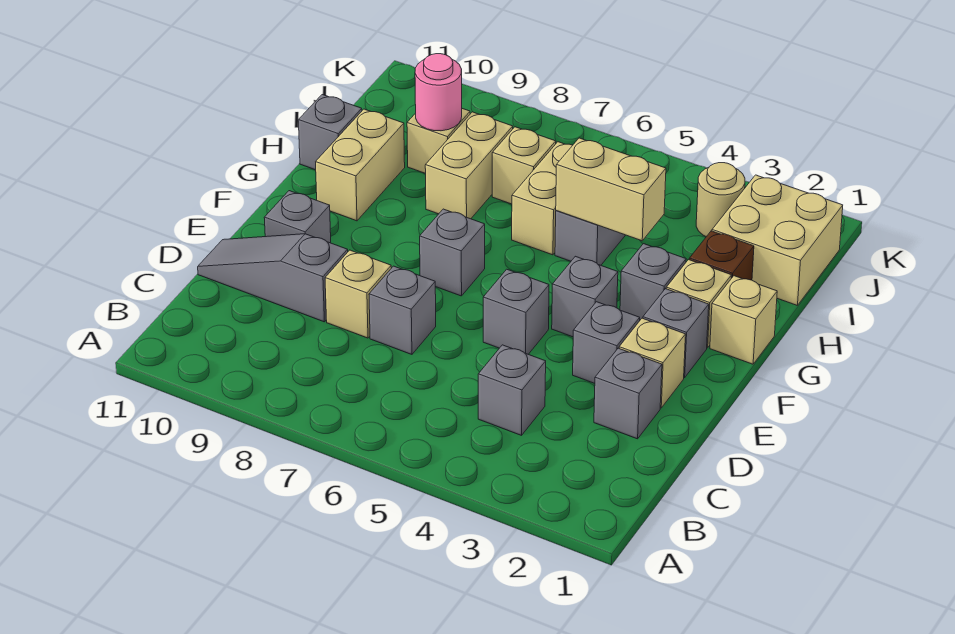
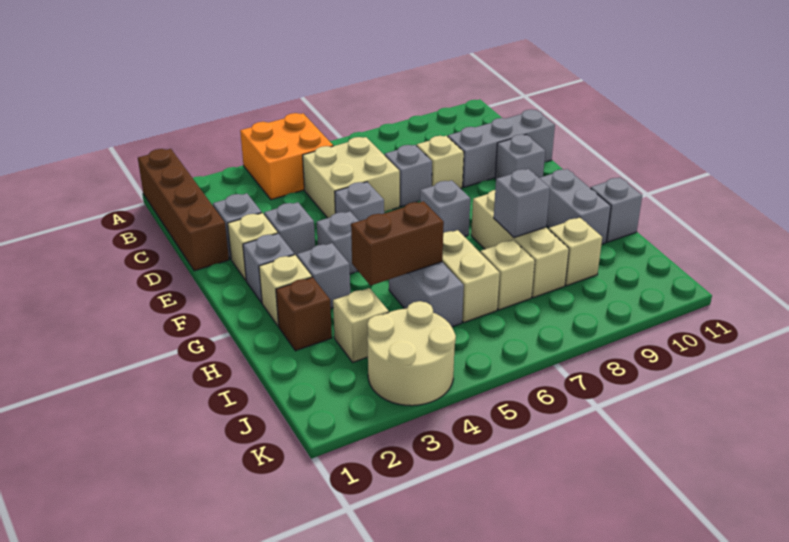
none -> brown 1x4 brick [138,149,229,271]
none -> orange 2x2 brick [240,113,333,200]
grey 1x1 brick [478,345,546,435] -> grey 1x1 brick moved to [494,169,550,238]
grey 1x3 slope [198,234,348,322] -> grey 1x3 brick [448,109,555,187]
tan 1x1 brick [710,276,777,364] -> tan 1x1 brick moved to [333,288,389,362]
tan 1x2 brick [316,109,405,221] -> grey 1x2 brick [540,169,611,244]
tan 1x2 brick [556,138,666,241] -> brown 1x2 brick [351,201,444,286]
tan 1x2 brick [425,112,513,219] -> tan 1x3 brick [471,190,569,298]
tan 2x2 brick [712,175,843,306] -> tan 2x2 brick moved to [303,137,400,218]
pink 1x1 round brick [415,54,462,131] -> none
tan 1x1 round brick [696,163,745,237] -> tan 2x2 round brick [367,301,456,406]

